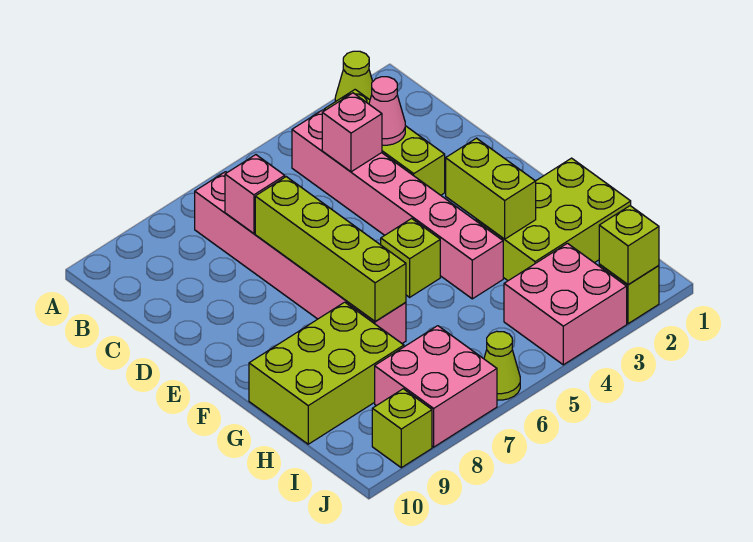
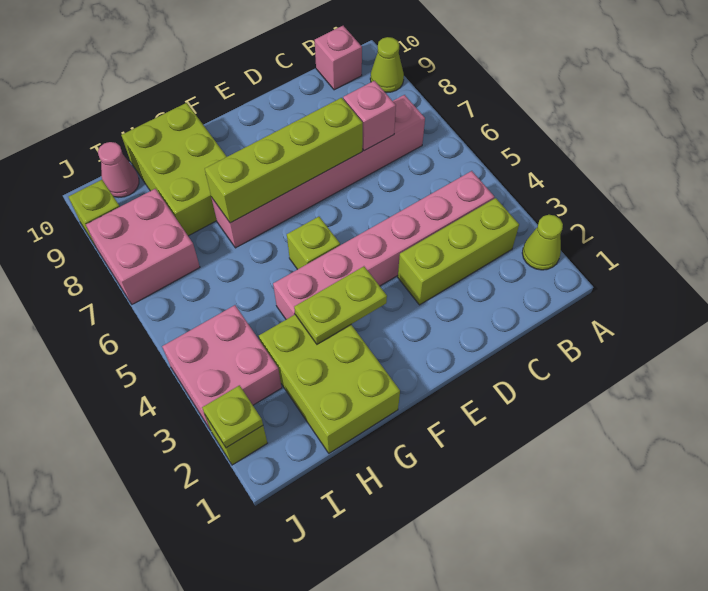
pink 1x1 cone [369,77,405,145] -> pink 1x1 cone moved to [98,142,139,197]
pink 1x1 brick [322,93,382,172] -> pink 1x1 brick moved to [315,26,362,90]
lime 1x2 brick [446,138,536,239] -> lime 1x2 plate [294,266,387,344]
lime 1x1 brick [599,206,659,285] -> lime 1x1 plate [202,385,263,448]
lime 1x1 cone [484,331,520,400] -> lime 1x1 cone moved to [370,37,404,93]

